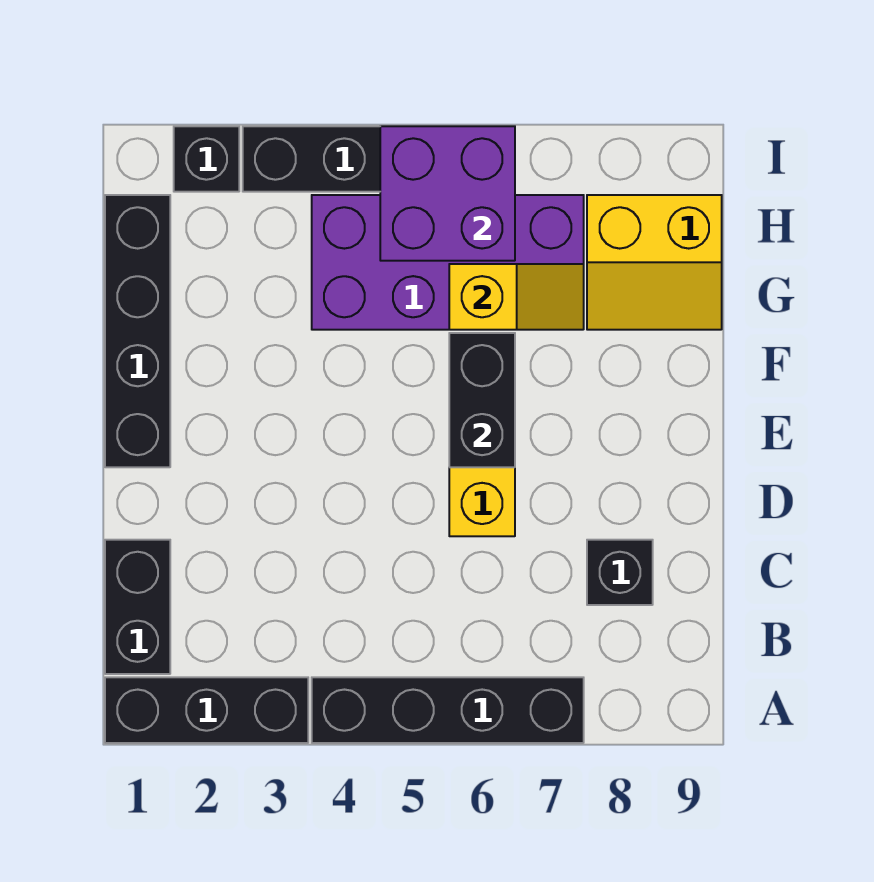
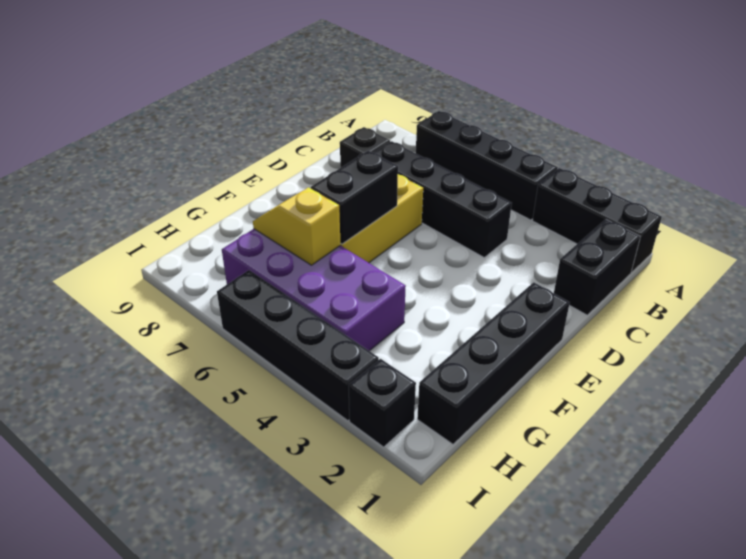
none -> black 1x4 brick [374,141,512,257]
yellow 2x2 slope [587,195,722,330] -> none
purple 2x2 brick [380,126,515,261] -> none

